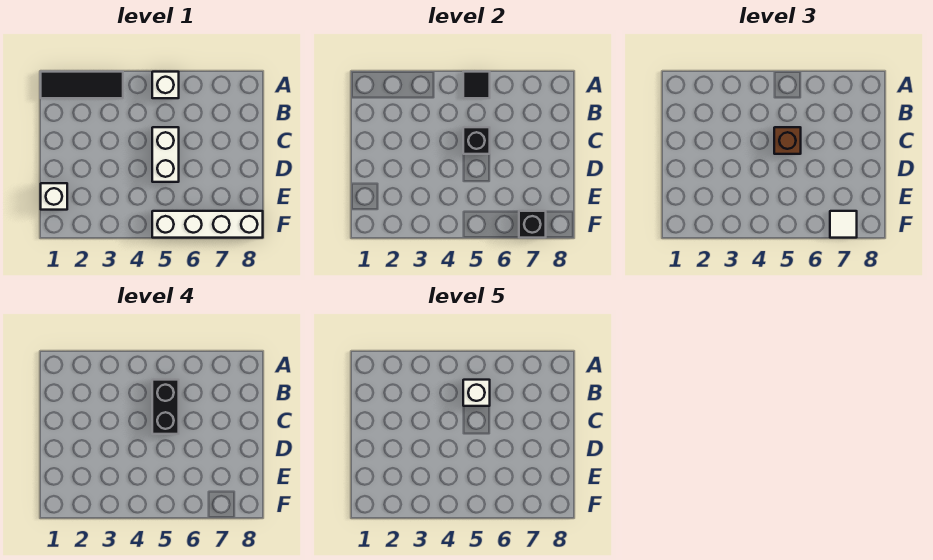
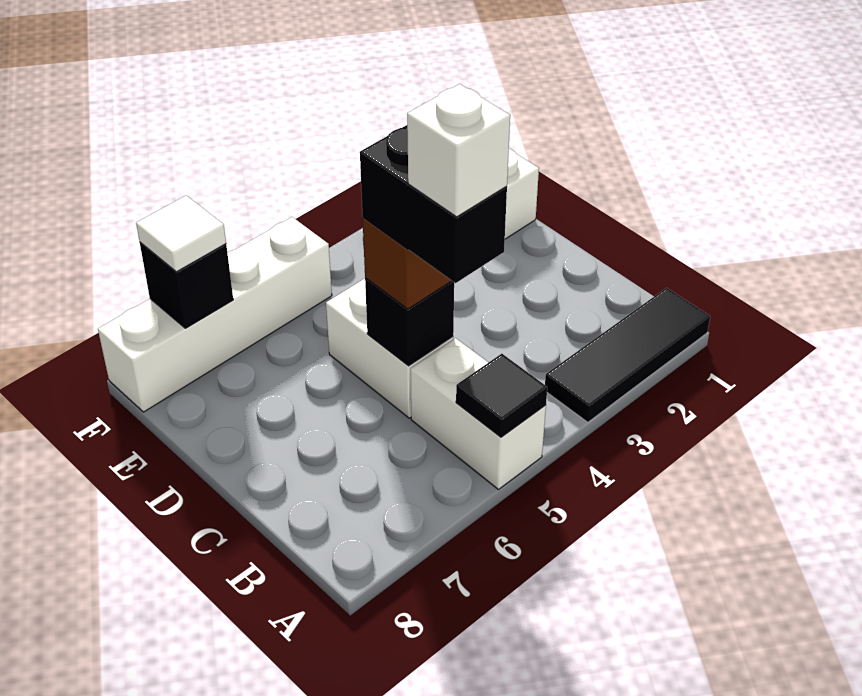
white 1x1 brick [152,72,179,98] -> white 1x2 brick [411,338,546,489]

